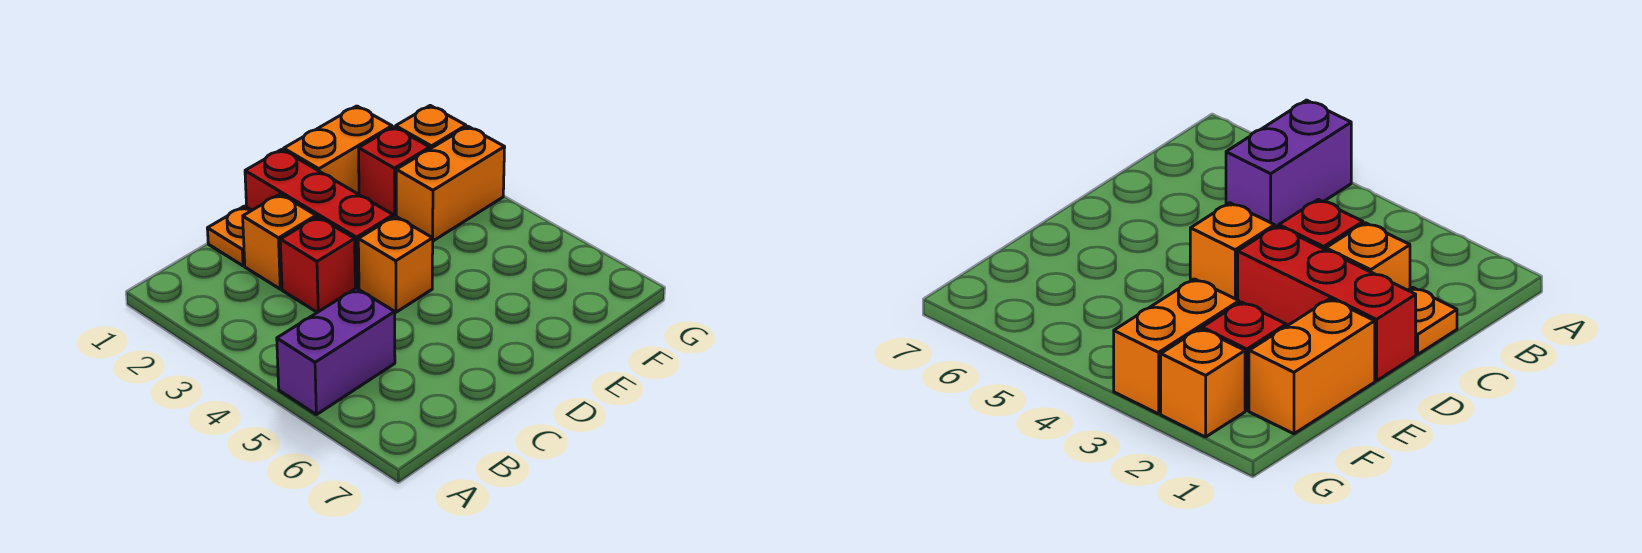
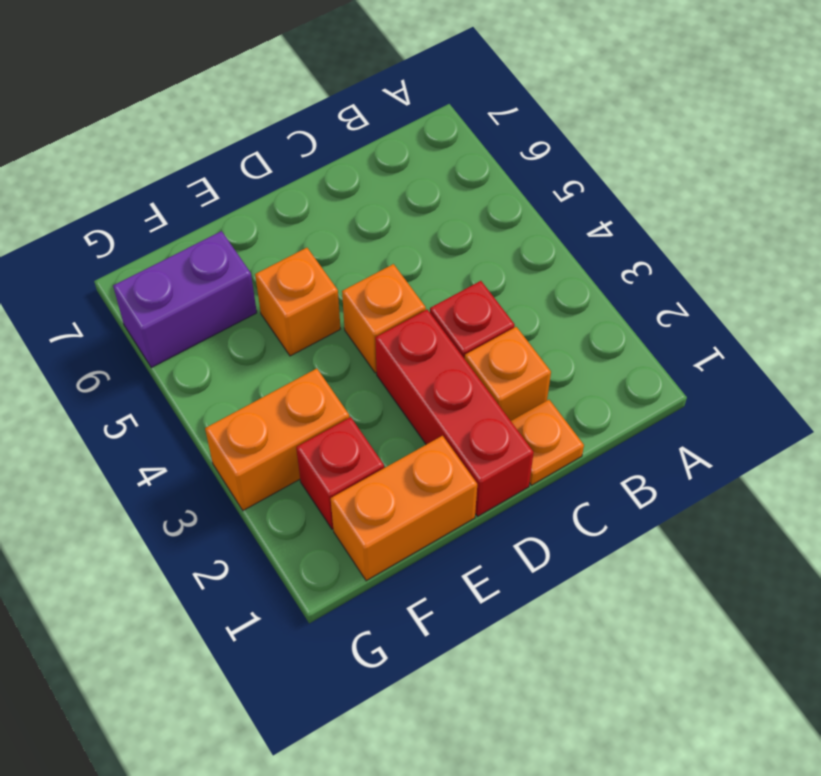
purple 1x2 brick [277,288,395,415] -> purple 1x2 brick moved to [113,231,257,368]
orange 1x1 brick [396,106,466,149] -> orange 1x1 brick moved to [255,248,340,356]

